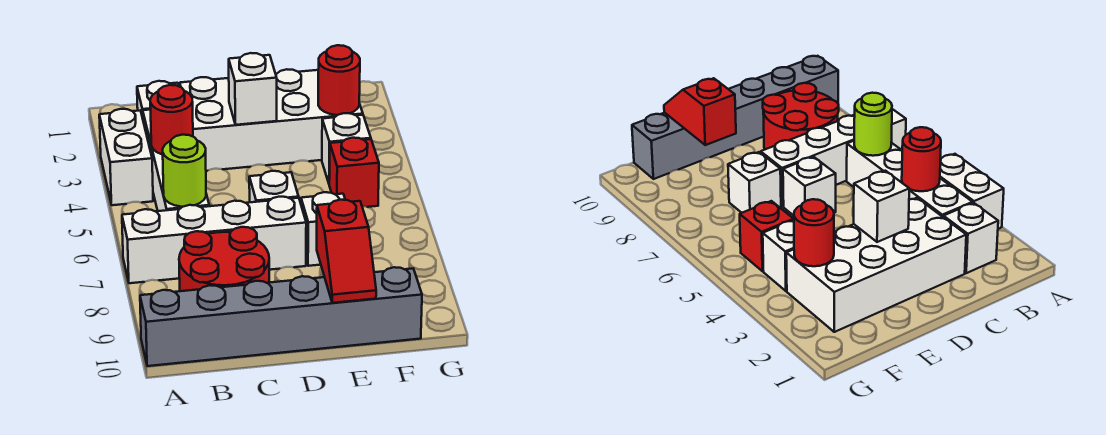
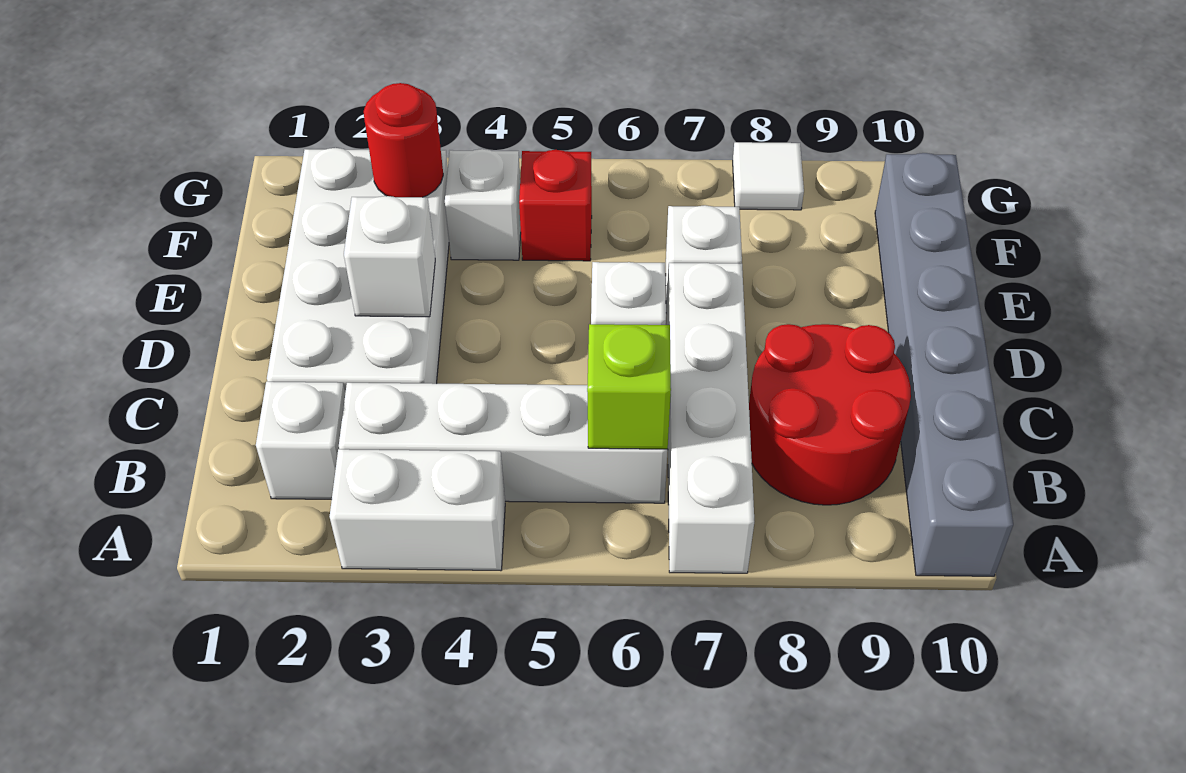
red 1x1 round brick [150,85,193,155] -> none
lime 1x1 round brick [163,135,206,207] -> lime 1x1 brick [587,324,671,449]
red 1x2 slope [317,200,376,303] -> none
none -> white 1x1 tile [733,142,804,210]

